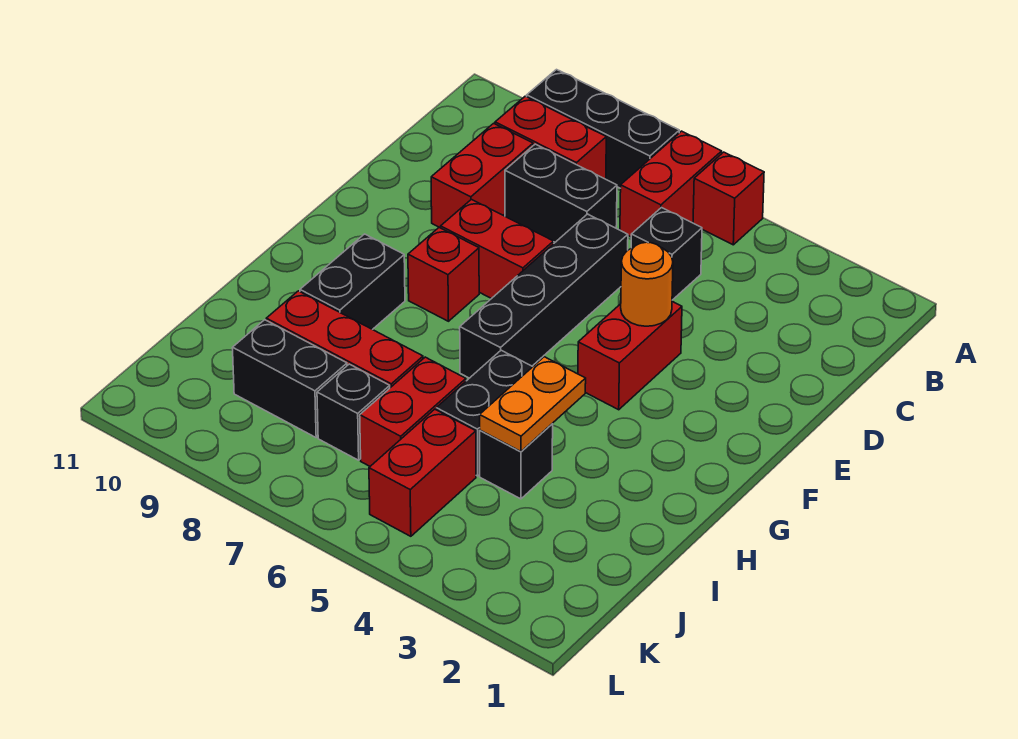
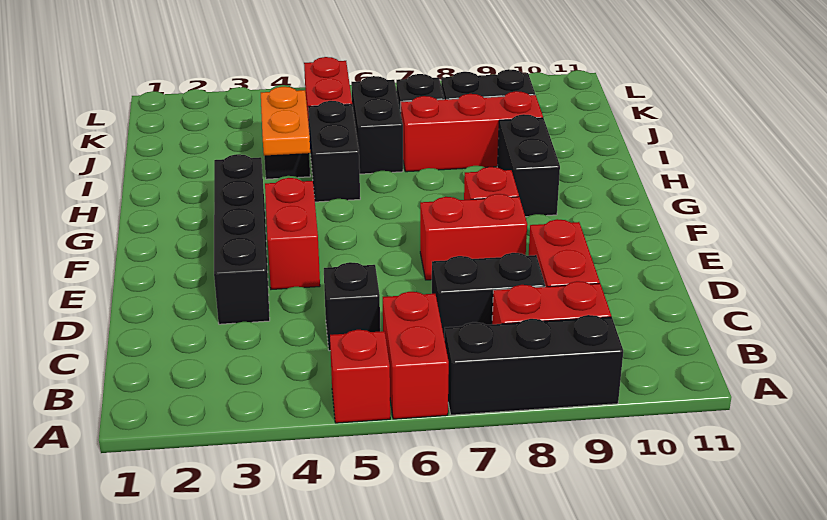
black 1x4 brick [460,214,628,378] -> black 1x4 brick moved to [214,154,270,324]
orange 1x1 round brick [621,242,673,326] -> none
red 1x2 brick [360,357,466,466] -> black 1x2 brick [351,76,403,174]

